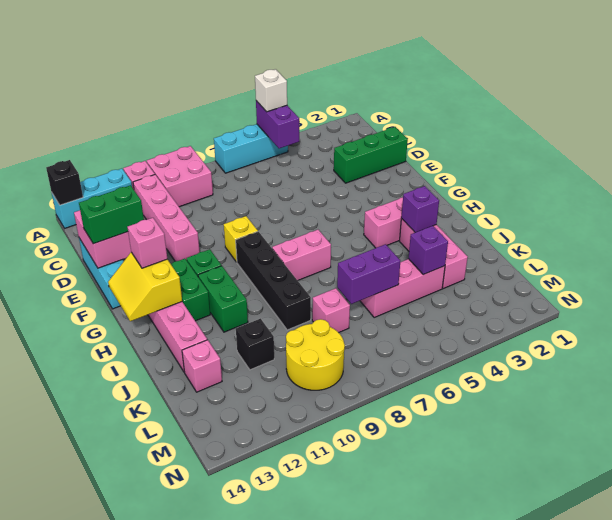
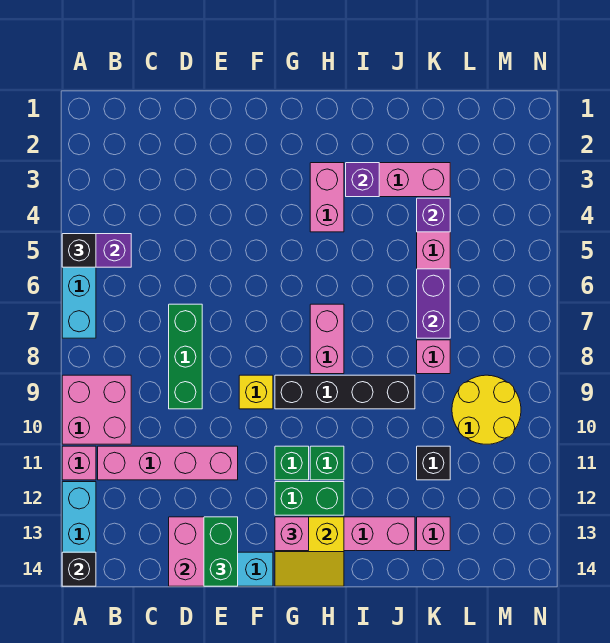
white 1x1 brick [255,69,287,112] -> black 1x1 brick [62,234,96,267]
green 1x3 brick [334,127,408,183] -> green 1x3 brick moved to [169,304,202,409]
green 1x2 brick [198,266,248,332] -> green 1x1 brick [310,446,344,480]

